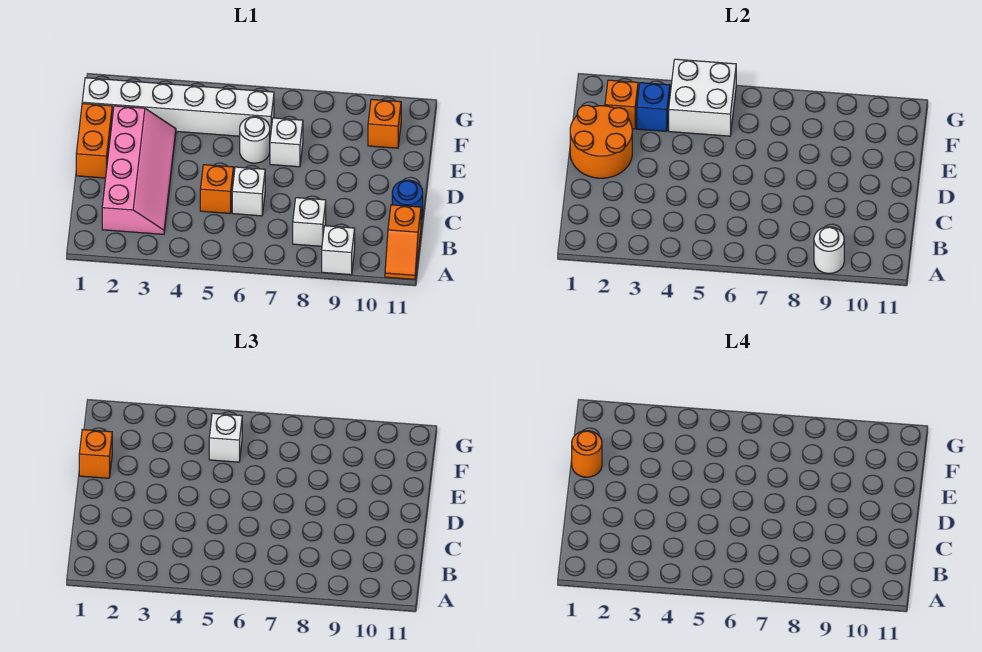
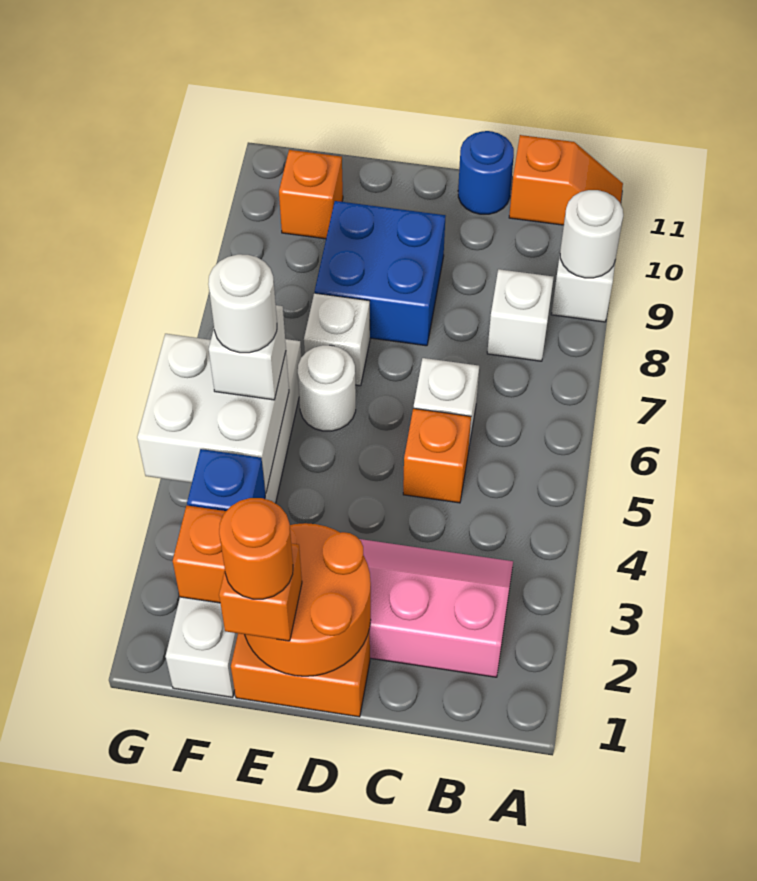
none -> blue 2x2 brick [315,201,445,346]
none -> white 1x1 round brick [208,254,277,353]

